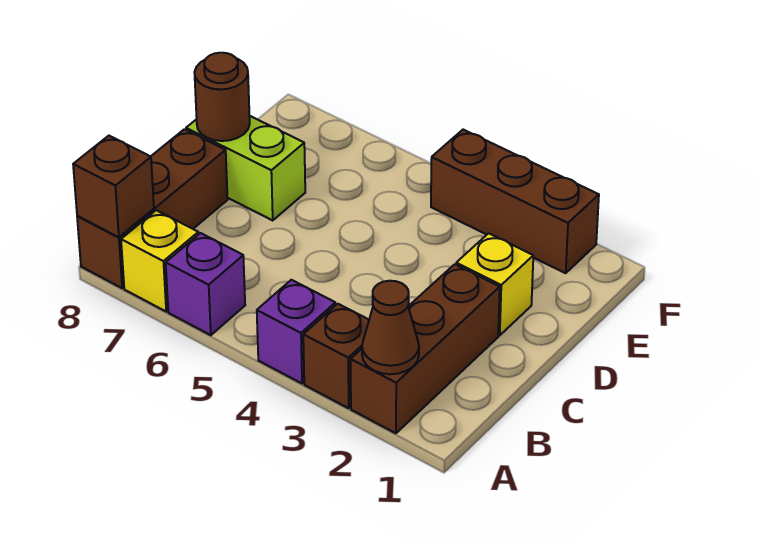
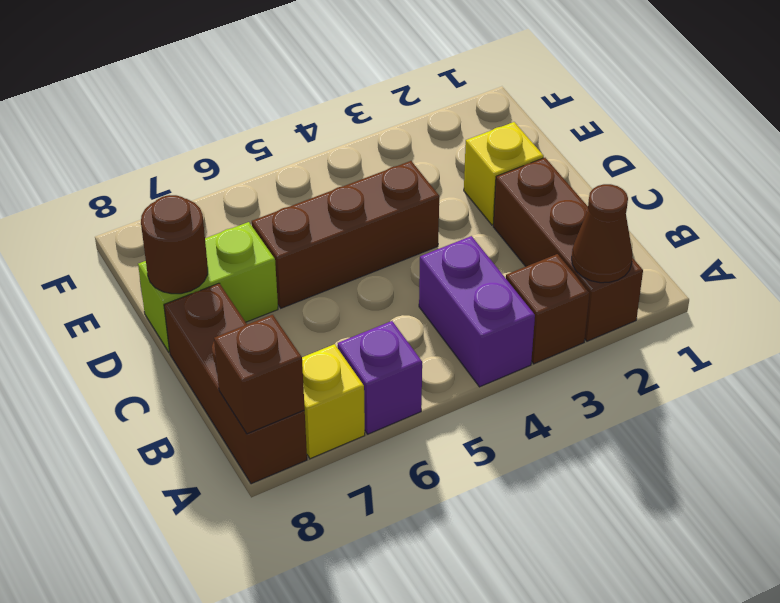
purple 1x1 brick [257,280,336,383] -> purple 1x2 brick [419,236,535,387]
brown 1x3 brick [431,130,599,273] -> brown 1x3 brick moved to [252,161,439,308]

